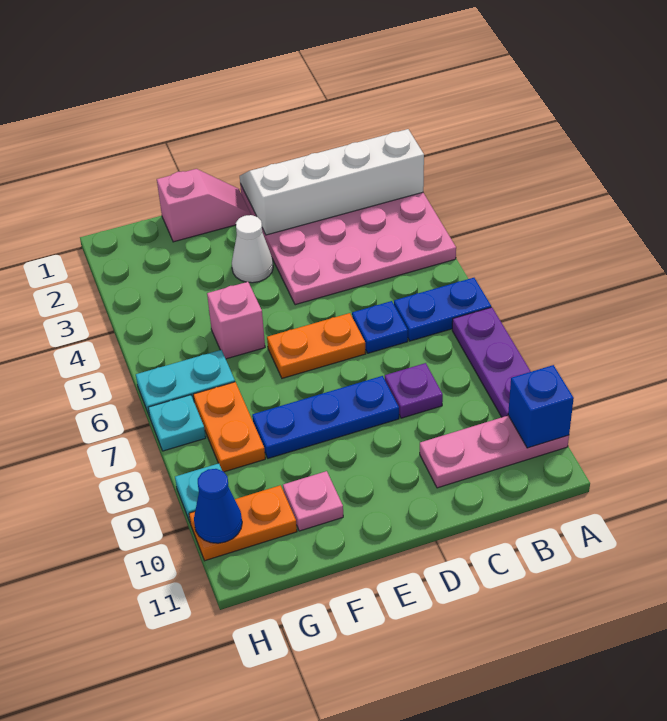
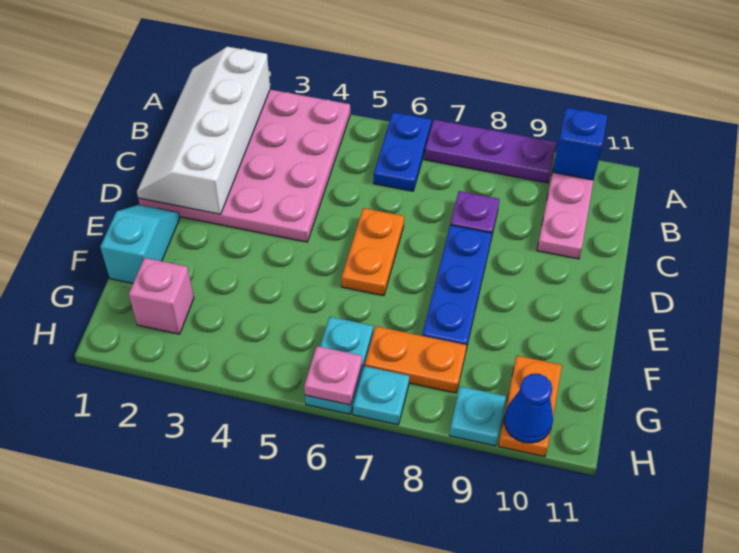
blue 1x1 plate [352,301,408,353] -> none
pink 1x2 slope [157,169,251,242] -> cyan 1x2 slope [100,205,180,283]
white 1x1 cone [232,215,273,283] -> none
pink 1x1 brick [207,282,265,359] -> pink 1x1 brick moved to [129,258,194,334]
pink 1x1 plate [283,471,343,531] -> pink 1x1 plate moved to [304,346,362,405]

